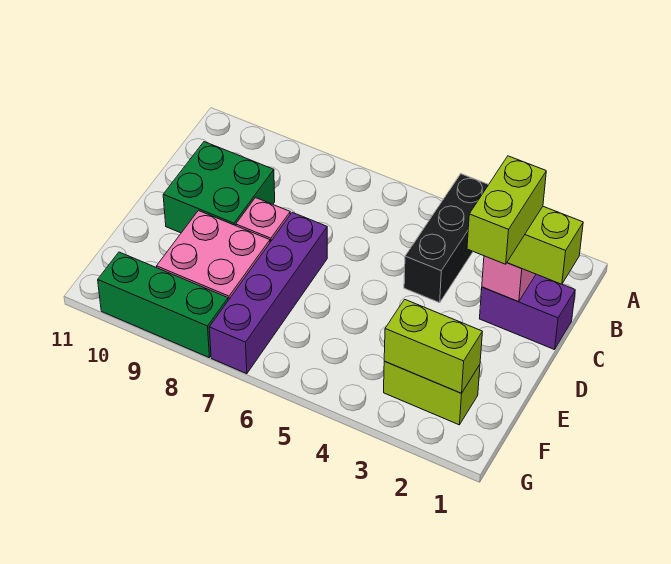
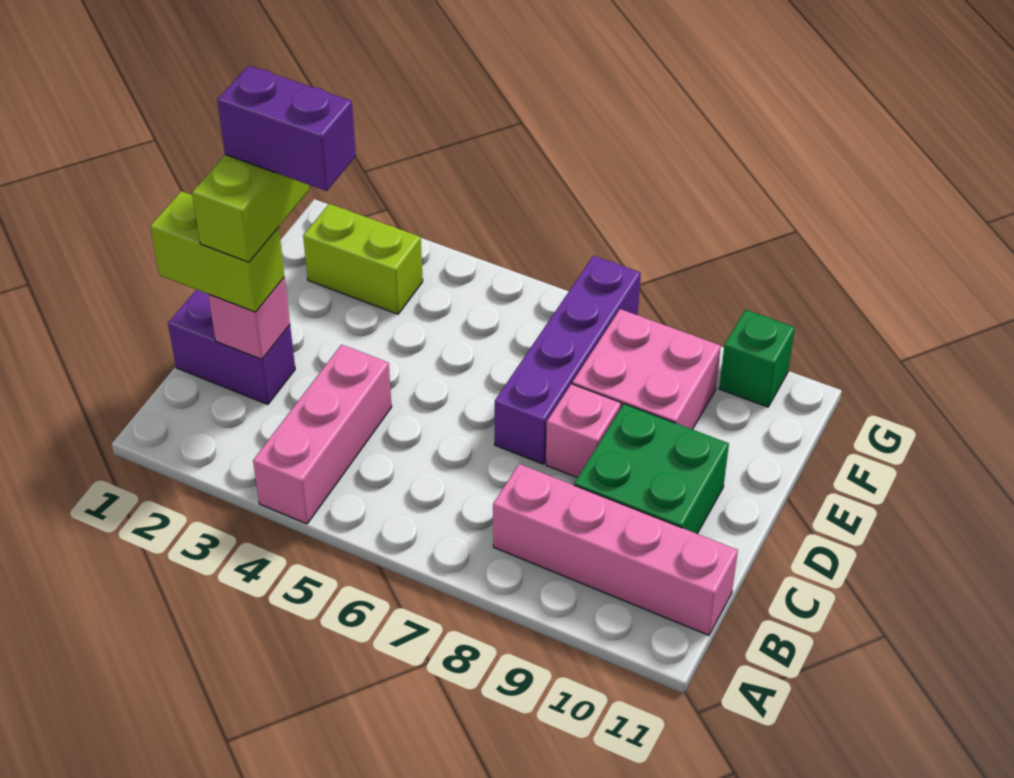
black 1x3 brick [404,174,489,303] -> pink 1x3 brick [253,345,392,524]
none -> pink 1x4 brick [493,464,738,635]
none -> purple 1x2 brick [217,66,356,191]
lime 1x2 brick [384,299,482,393] -> none
green 1x3 brick [98,252,228,357] -> green 1x1 brick [719,310,795,407]

